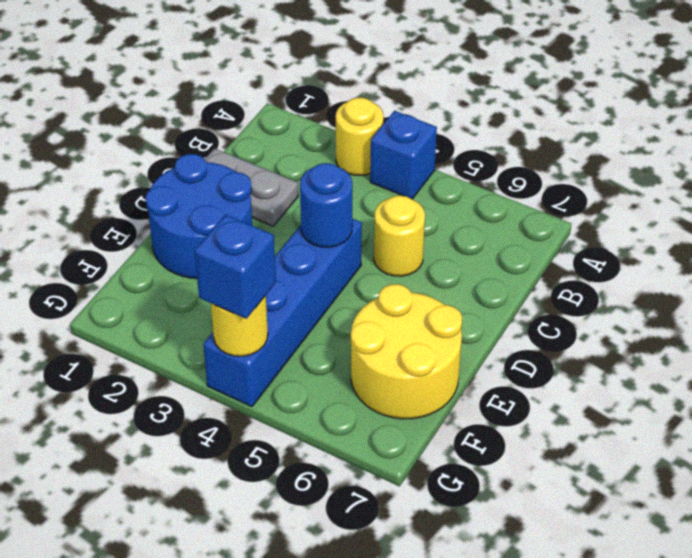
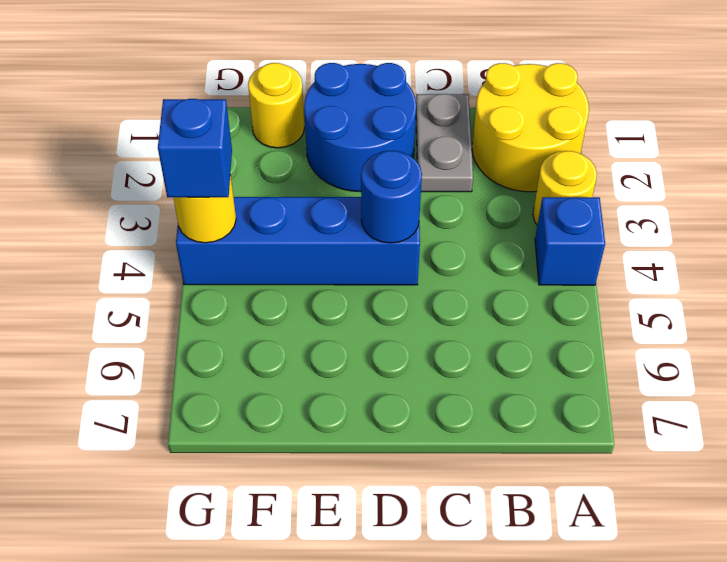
yellow 1x1 round brick [374,196,425,276] -> yellow 1x1 round brick moved to [248,63,305,148]
yellow 2x2 round brick [351,284,462,419] -> yellow 2x2 round brick moved to [472,63,589,192]

